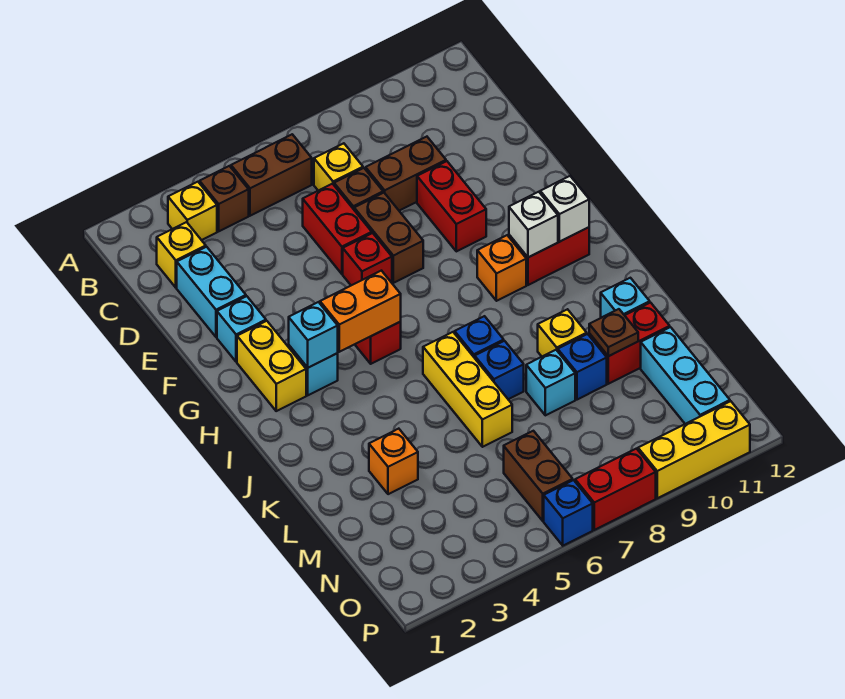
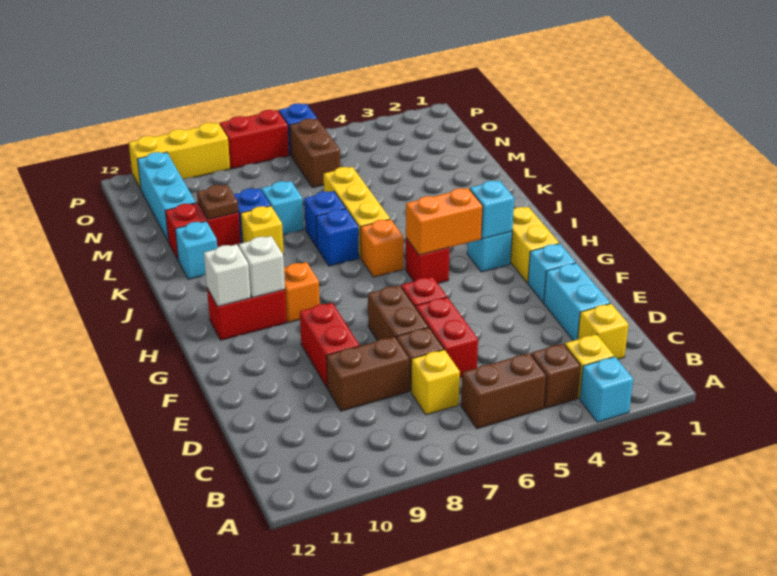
none -> cyan 1x1 brick [580,357,633,422]
orange 1x1 brick [369,429,418,494] -> orange 1x1 brick moved to [361,219,404,277]

